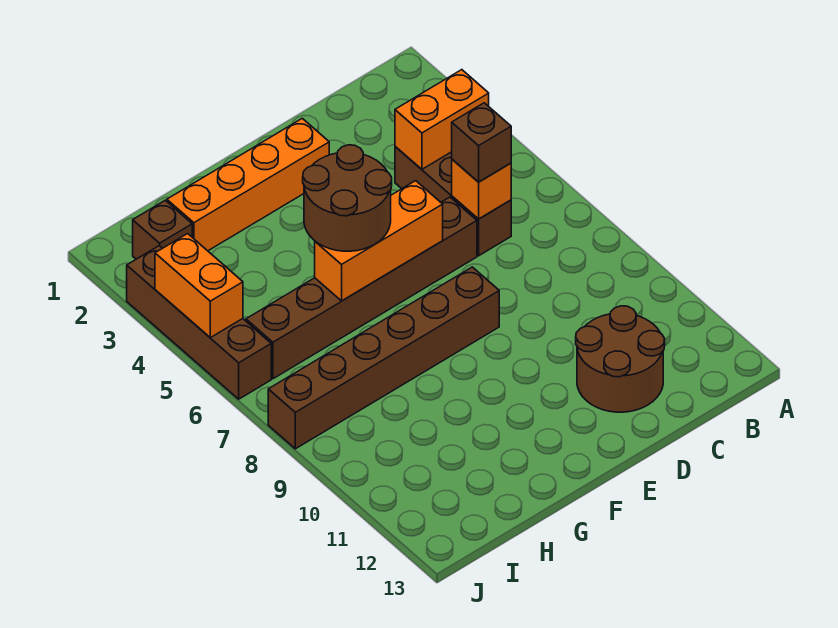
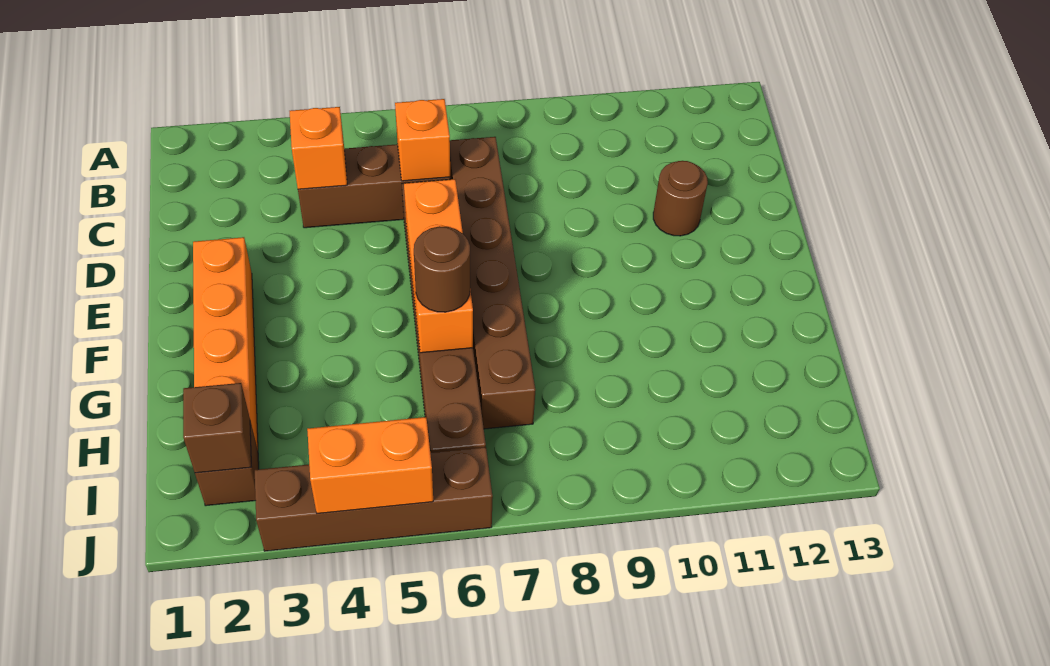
orange 1x2 brick [395,70,489,169] -> orange 1x1 brick [290,107,347,189]
brown 1x1 brick [452,103,511,182] -> brown 1x1 brick moved to [183,383,251,473]
brown 2x2 round brick [576,306,665,412] -> brown 1x1 round brick [653,161,708,236]
brown 1x6 brick [268,267,499,449] -> brown 1x6 brick moved to [450,137,535,429]
brown 2x2 round brick [303,145,392,251] -> brown 1x1 round brick [414,226,470,312]

